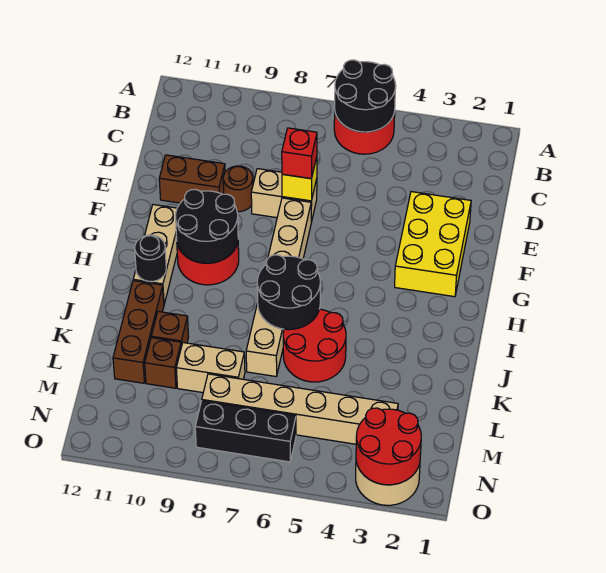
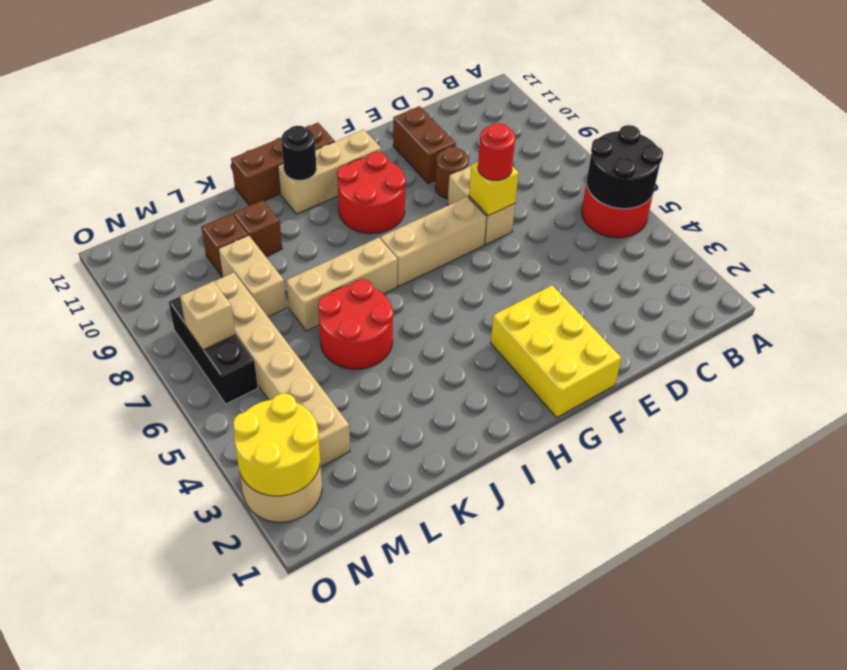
yellow 2x3 brick [395,192,471,297] -> yellow 2x3 brick turned to [491,285,621,417]
red 1x1 brick [282,128,317,179] -> red 1x1 round brick [478,123,515,180]
black 2x2 round brick [175,189,238,263] -> none
black 2x2 round brick [257,255,320,330] -> none
brown 1x3 brick [113,281,164,383] -> brown 1x3 brick moved to [231,123,335,205]
red 2x2 round brick [356,408,421,485] -> yellow 2x2 round brick [233,393,320,496]
none -> tan 1x1 brick [180,281,236,350]

